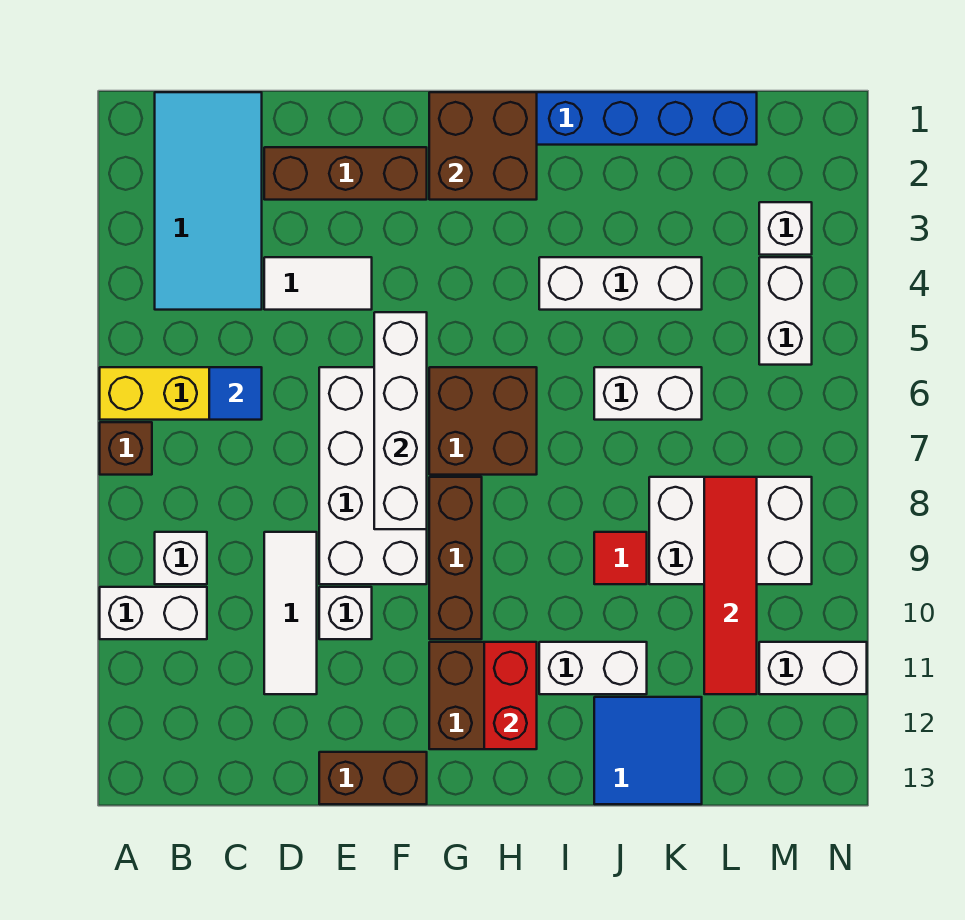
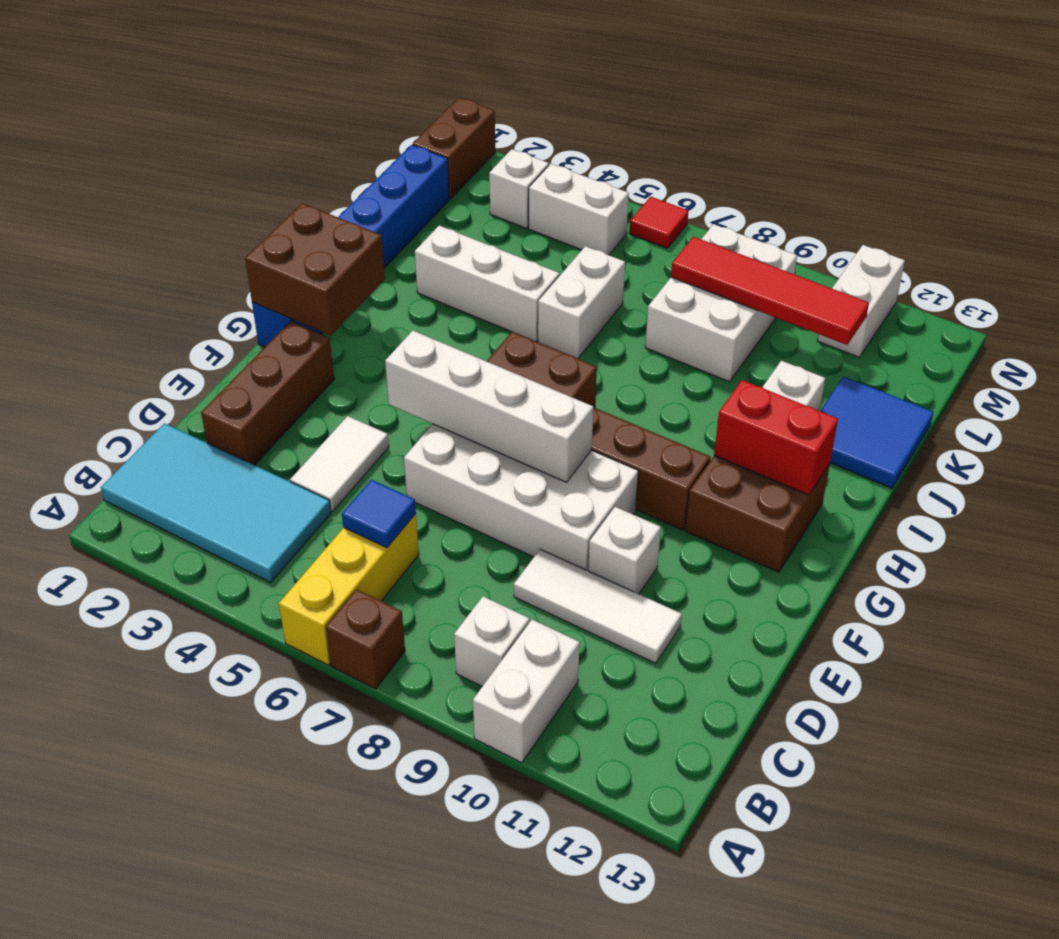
brown 1x2 brick [319,752,427,804] -> brown 1x2 brick moved to [413,98,495,199]
white 1x3 brick [539,257,702,310] -> white 1x3 brick turned to [415,226,560,341]
red 1x1 tile [594,532,647,584] -> red 1x1 tile moved to [629,197,689,248]

